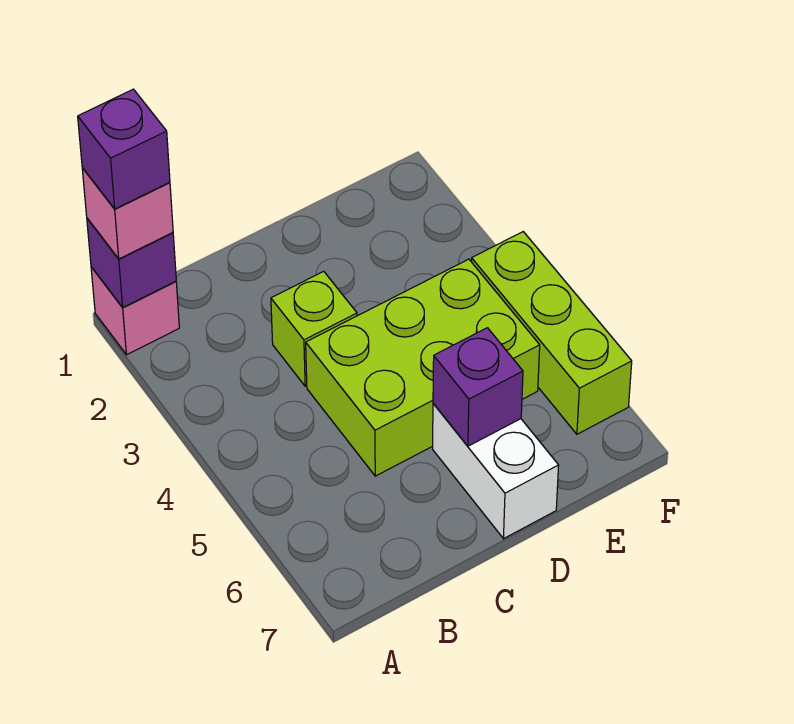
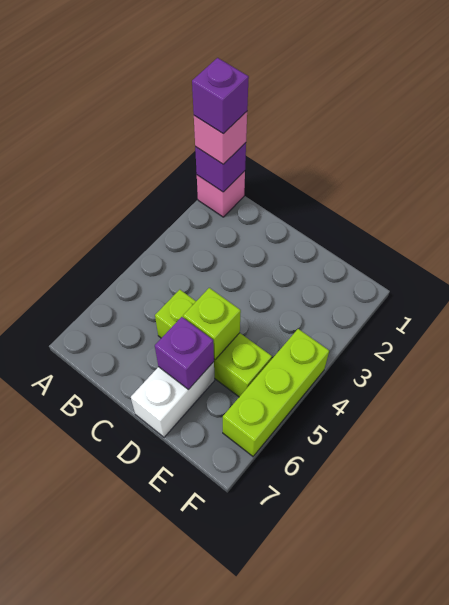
lime 1x1 brick [271,271,357,386] -> lime 1x1 brick moved to [183,288,241,360]
lime 2x3 brick [306,259,540,476] -> lime 1x3 brick [155,290,272,397]

